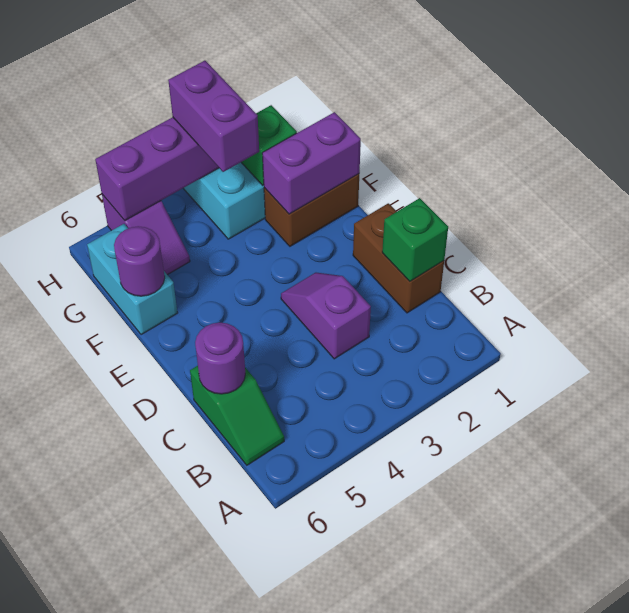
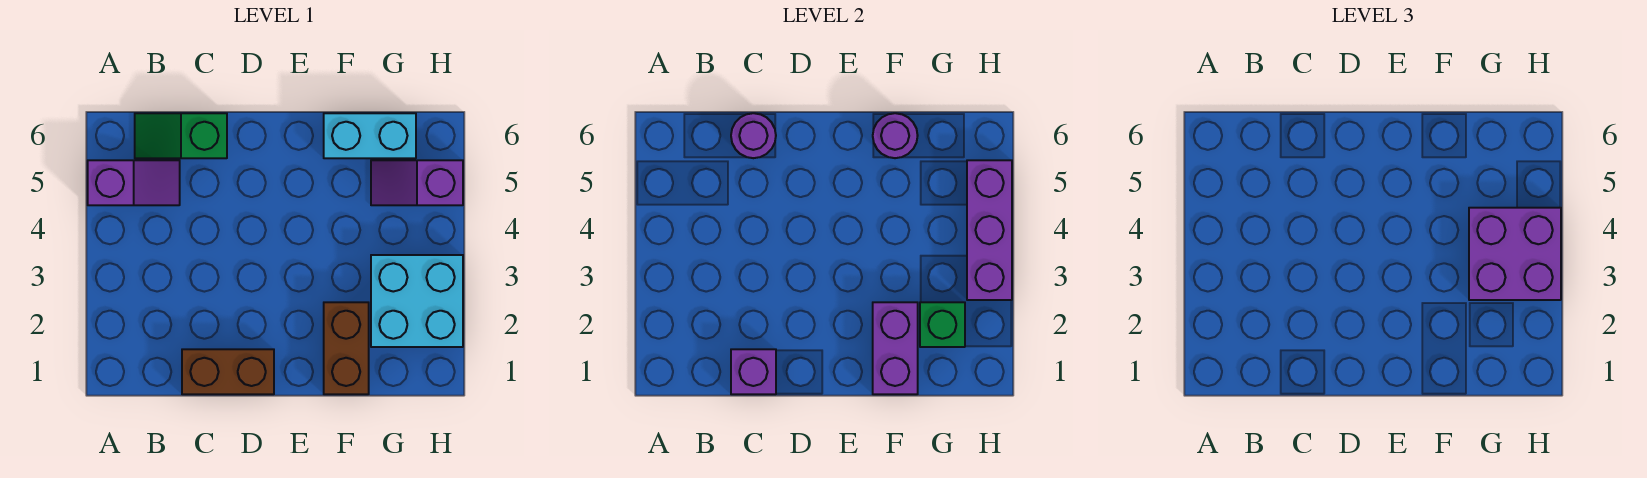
green 1x1 brick [382,198,448,281] -> purple 1x1 brick [731,349,776,394]
purple 1x2 slope [281,273,371,359] -> purple 1x2 slope moved to [88,160,180,205]
purple 1x2 brick [168,61,259,172] -> purple 2x2 brick [1469,208,1561,300]

